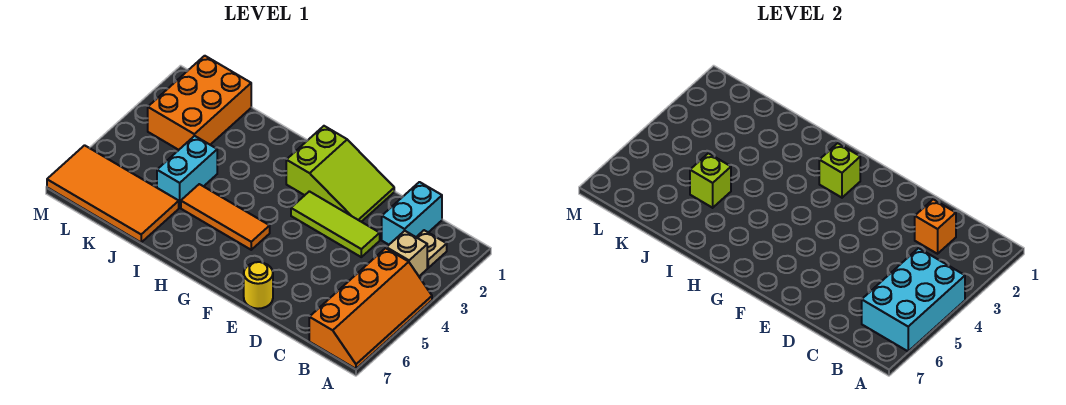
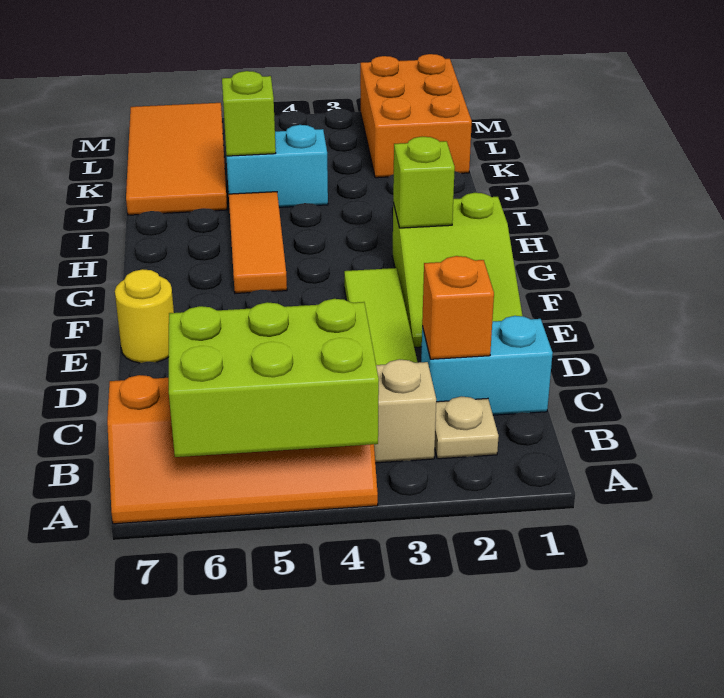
cyan 2x3 brick [862,248,965,351] -> lime 2x3 brick [169,299,379,457]
orange 2x3 brick [148,56,251,150] -> orange 2x3 brick turned to [360,54,472,178]

